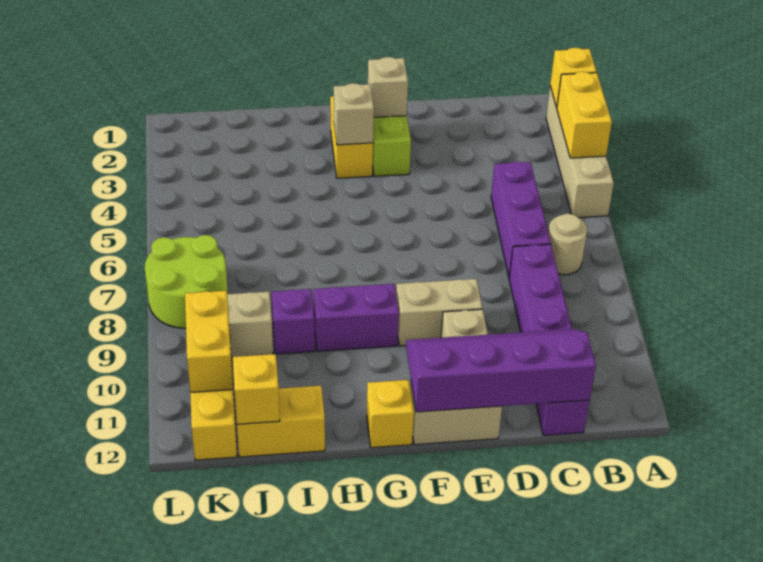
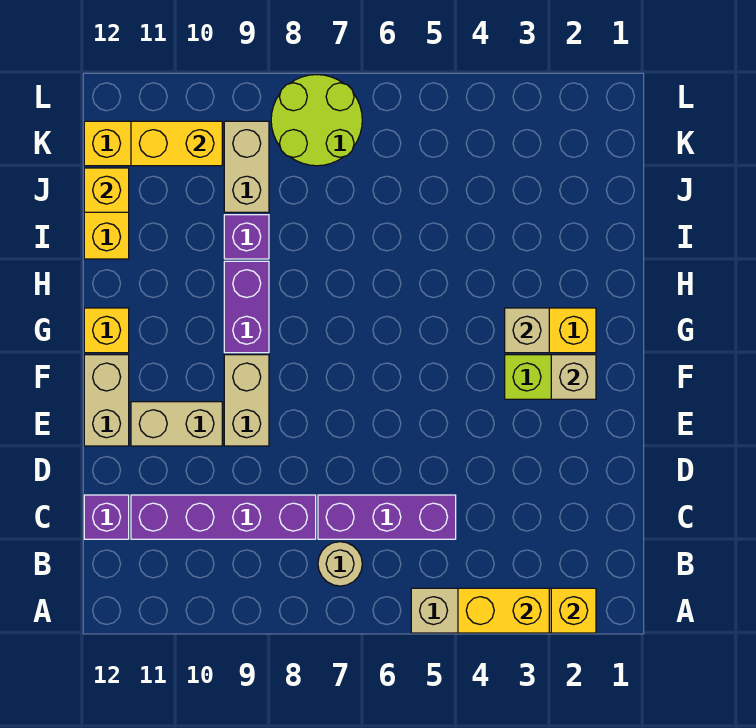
purple 2x4 slope [406,329,596,412] -> none

